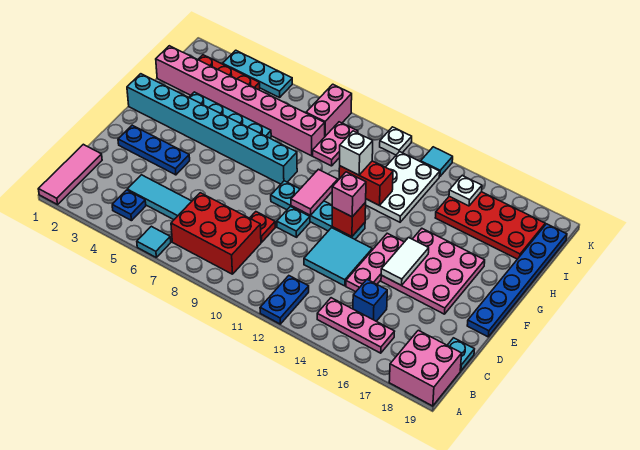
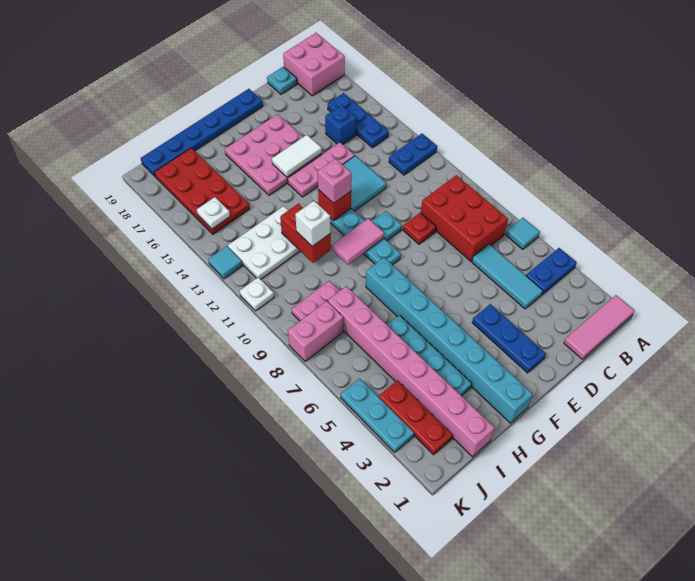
blue 1x1 plate [112,190,146,221] -> blue 1x2 plate [526,248,577,294]
pink 1x3 plate [317,298,395,353] -> blue 1x3 plate [328,93,389,148]

